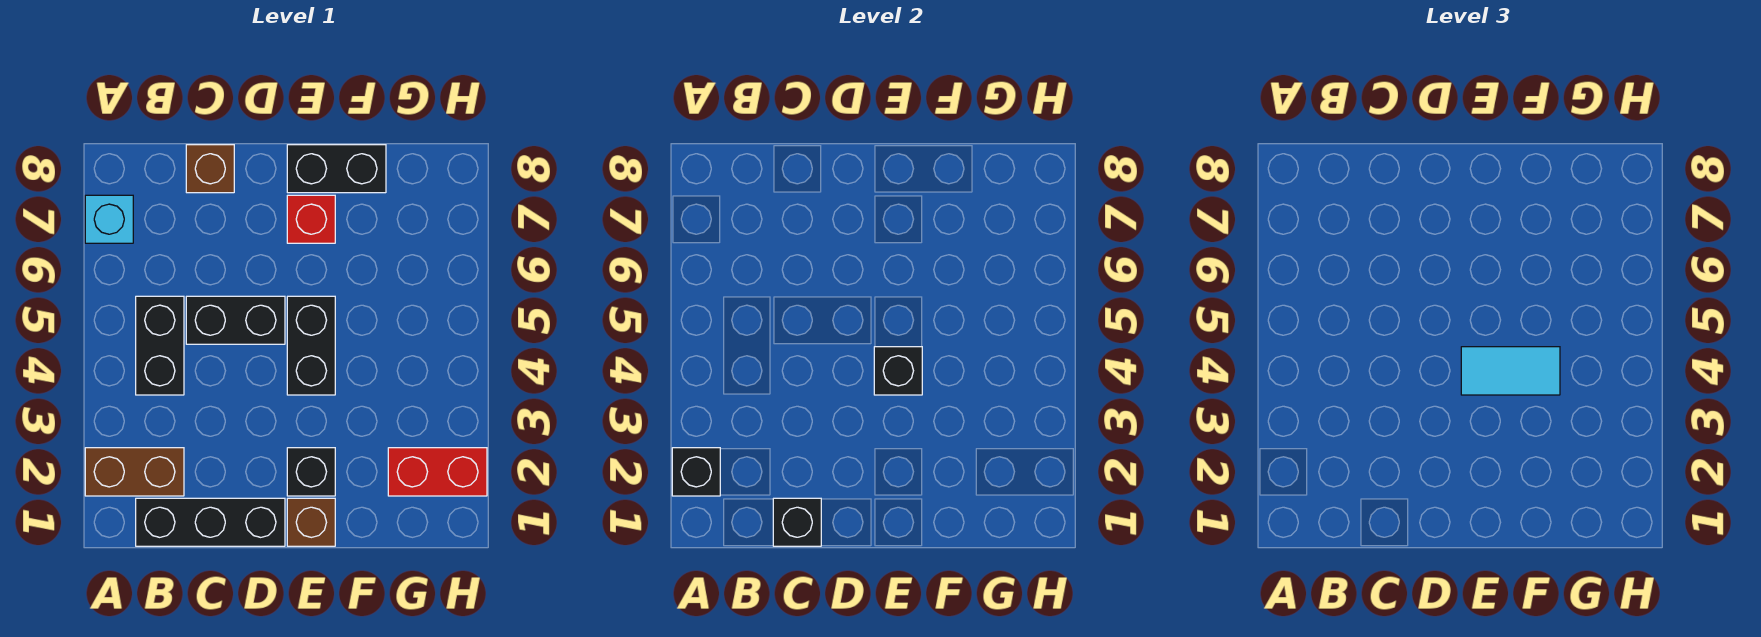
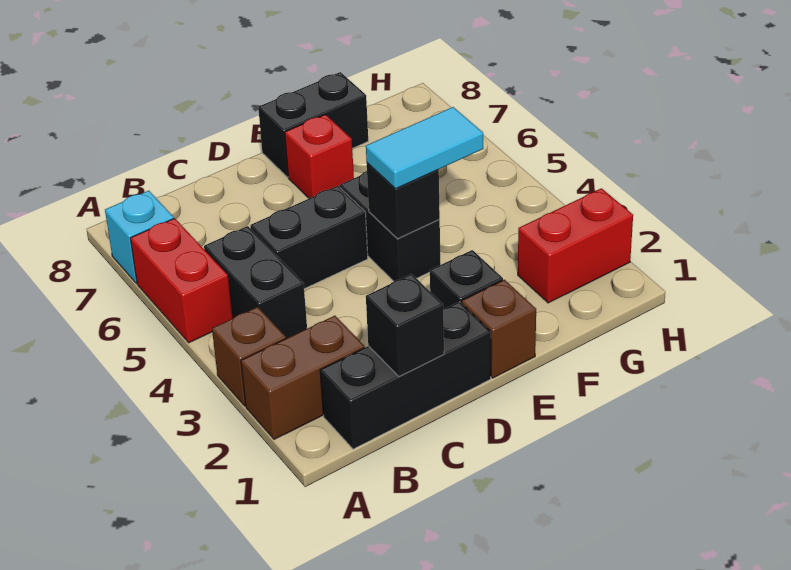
black 1x1 brick [672,448,720,496] -> none
none -> red 1x2 brick [130,218,233,343]
brown 1x1 brick [186,145,234,193] -> brown 1x1 brick moved to [212,307,286,406]

